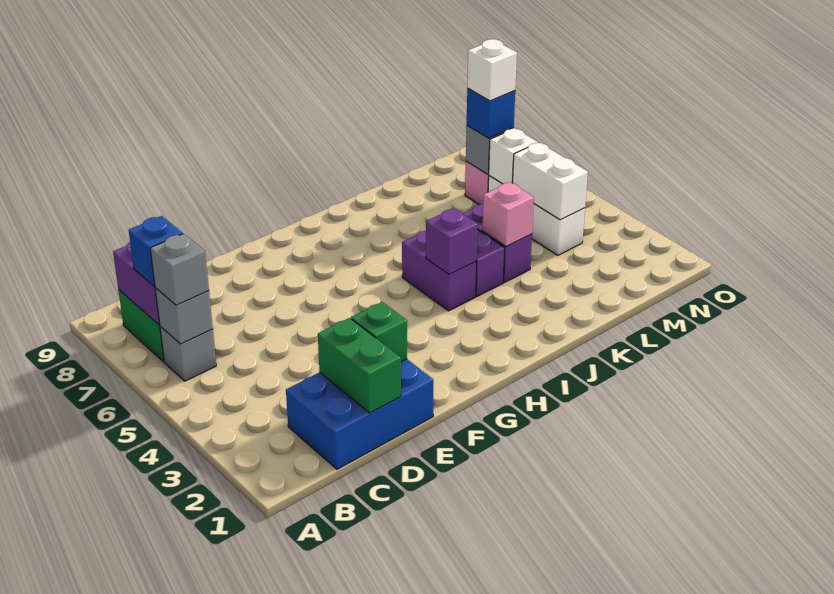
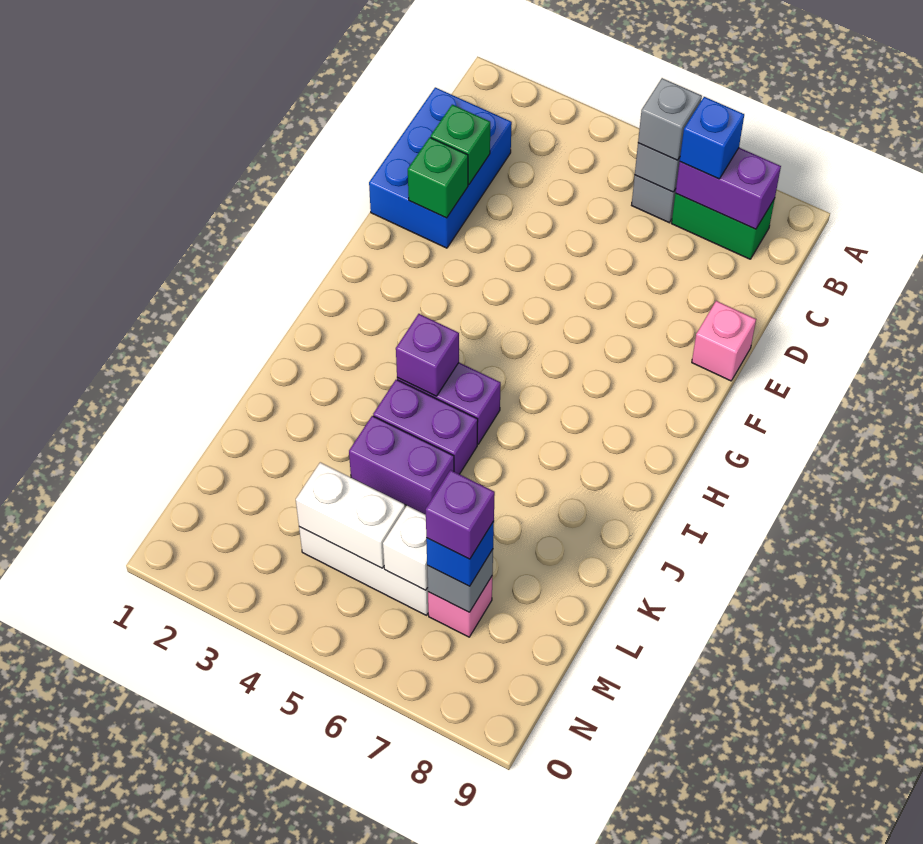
green 1x2 brick [318,318,401,413] -> green 1x1 brick [431,105,490,185]
pink 1x1 brick [482,182,534,246] -> pink 1x1 brick moved to [692,301,756,381]
white 1x1 brick [467,39,517,101] -> purple 1x1 brick [426,470,495,559]

